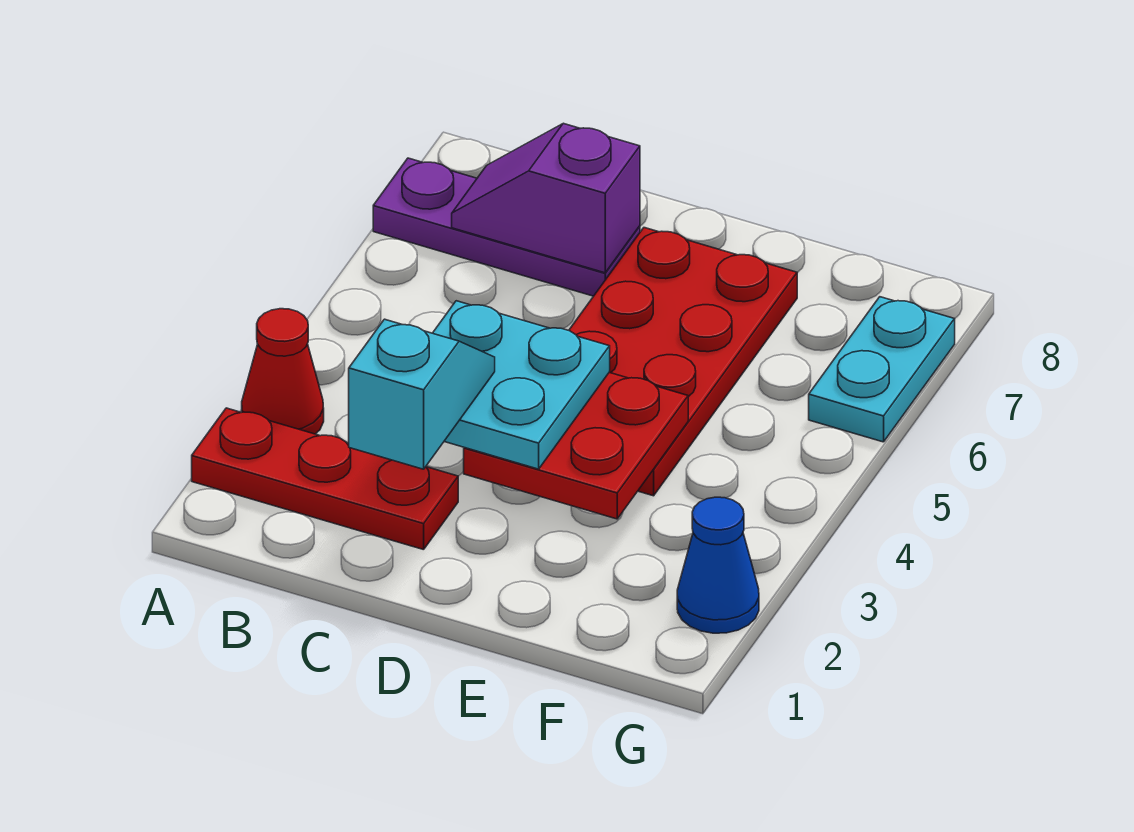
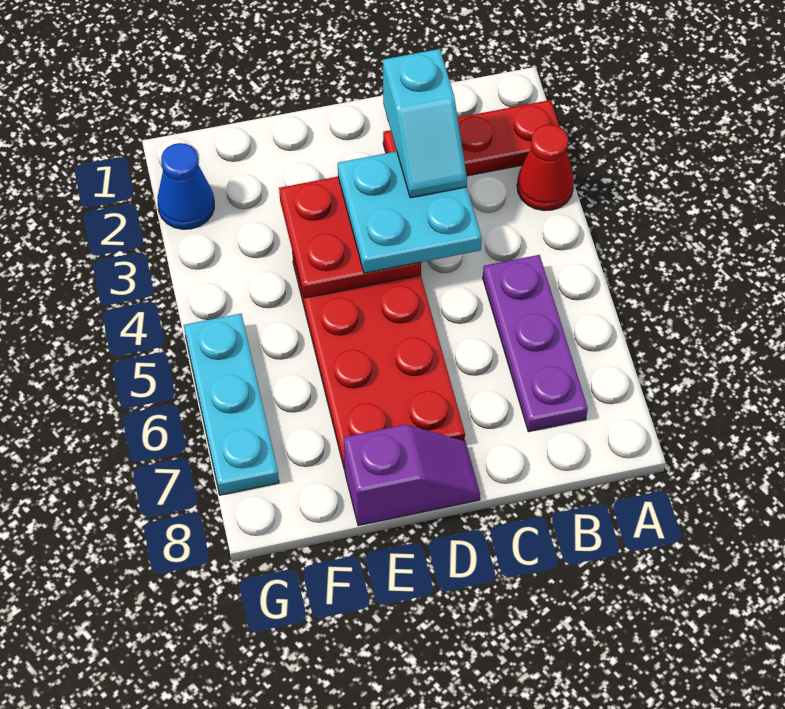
purple 1x3 plate [373,158,640,296] -> purple 1x3 plate turned to [483,255,588,432]
purple 1x2 slope [452,123,640,273] -> purple 1x2 slope moved to [343,425,480,526]
cyan 1x2 plate [809,297,955,442] -> cyan 1x3 plate [184,314,279,495]

